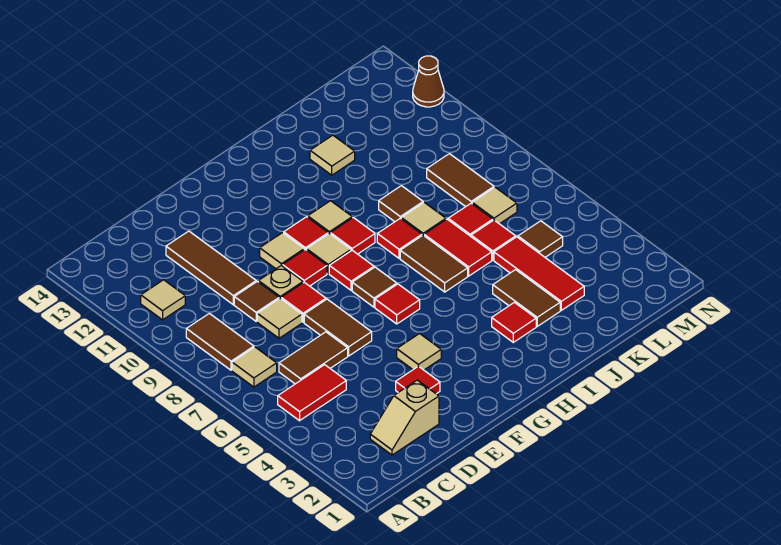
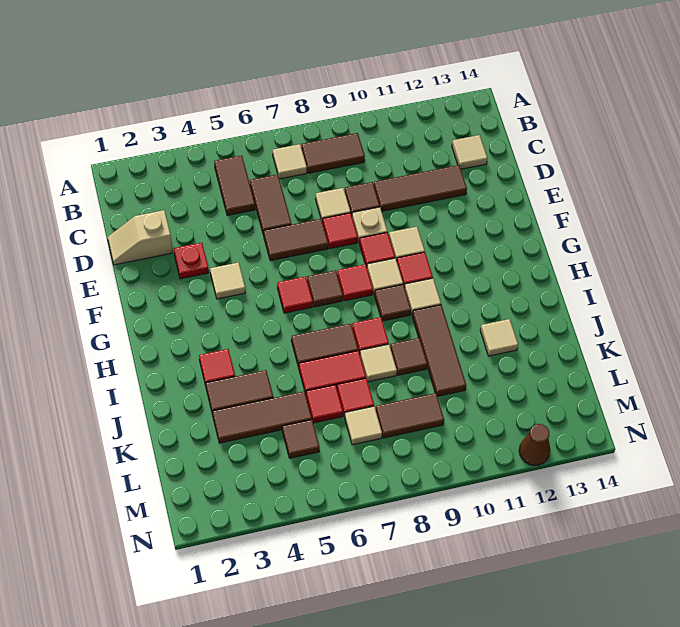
red 1x2 tile [278,365,346,421] -> brown 1x2 tile [214,155,255,216]
tan 1x1 tile [141,280,185,320] -> tan 1x1 tile moved to [452,135,487,169]
tan 1x2 slope [370,380,439,455] -> tan 1x2 slope turned to [108,210,172,265]
red 1x1 tile [396,366,440,394] -> red 1x1 plate [174,243,209,279]
red 1x1 tile [331,218,375,254] -> brown 1x1 tile [375,285,411,321]
none -> brown 1x3 tile [412,305,466,396]
red 1x3 tile [494,237,584,310] -> brown 1x3 tile [212,391,312,443]

